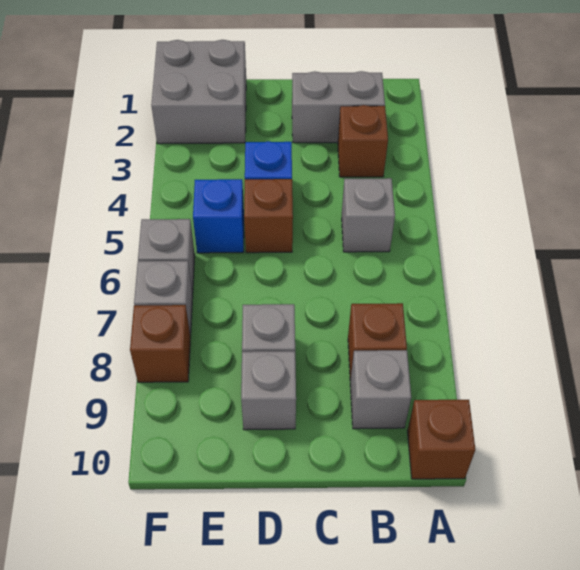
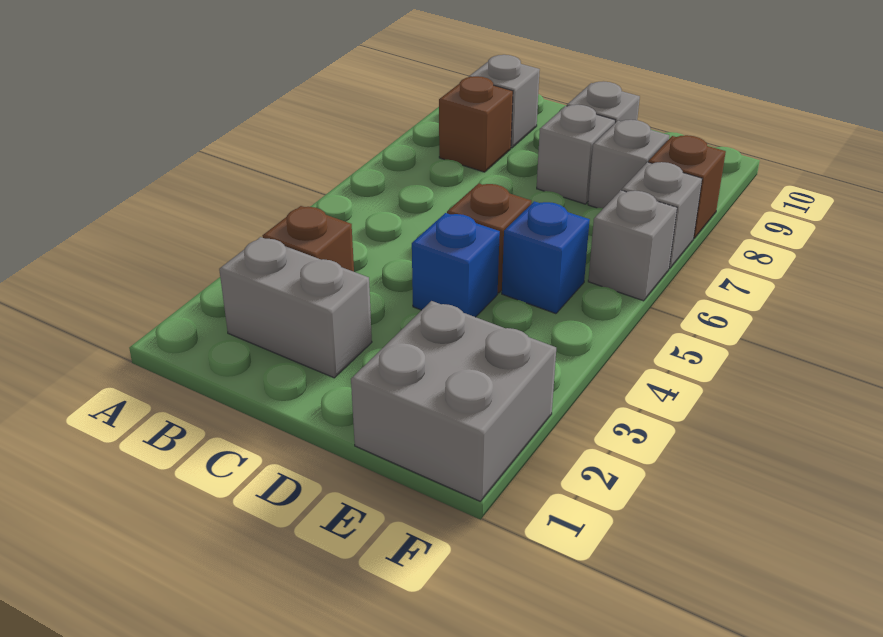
brown 1x1 brick [407,400,475,479] -> none
grey 1x1 brick [342,178,395,252] -> grey 1x1 brick moved to [588,120,669,208]

